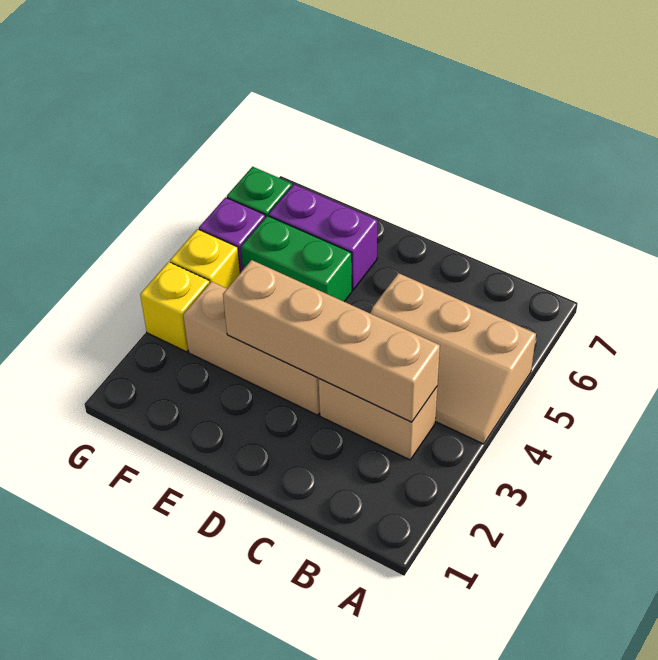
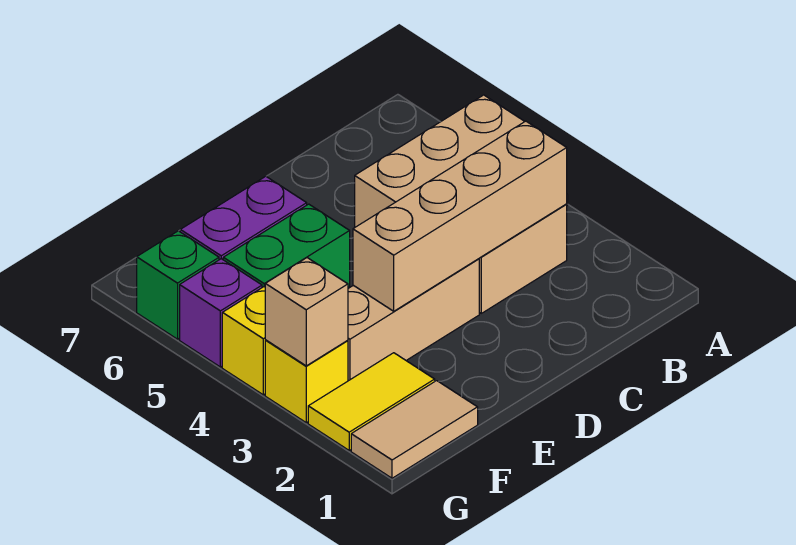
none -> tan 1x2 tile [351,381,478,478]
none -> yellow 1x2 tile [308,353,435,450]
none -> tan 1x1 brick [265,258,348,366]

